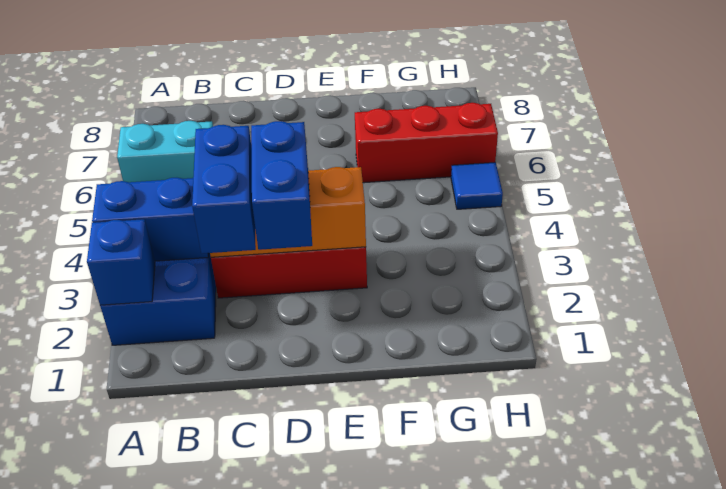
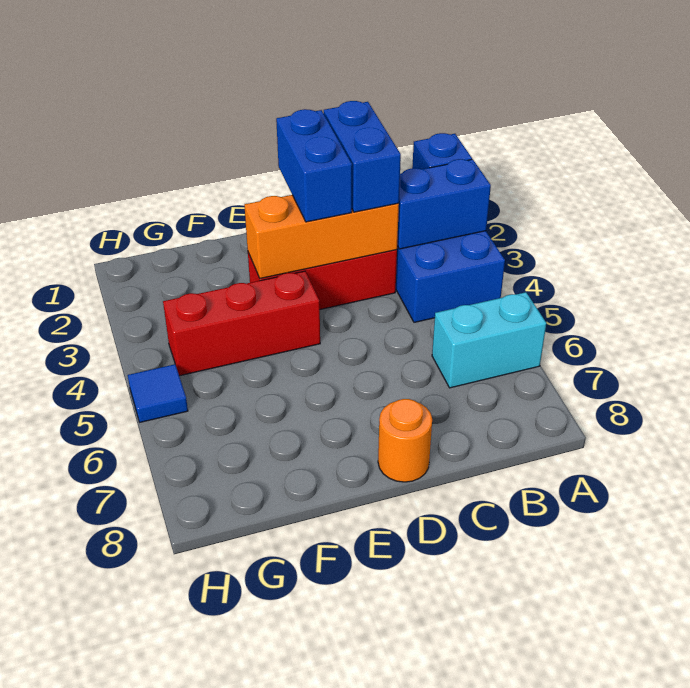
none -> orange 1x1 round brick [378,399,432,482]
red 1x3 brick [355,103,498,183] -> red 1x3 brick moved to [163,271,320,376]

